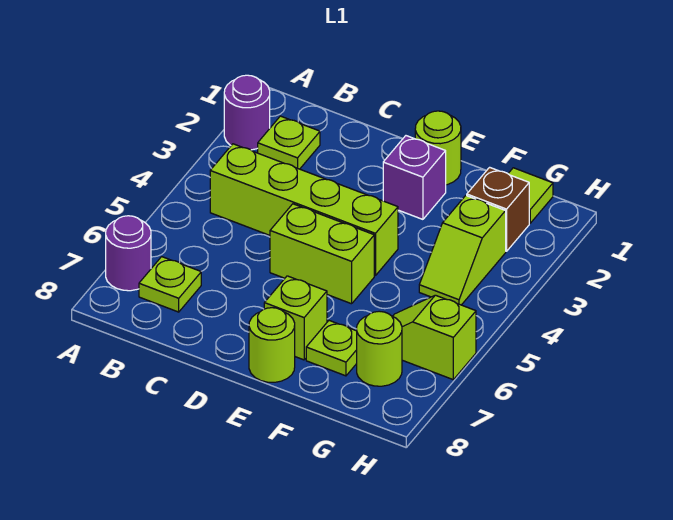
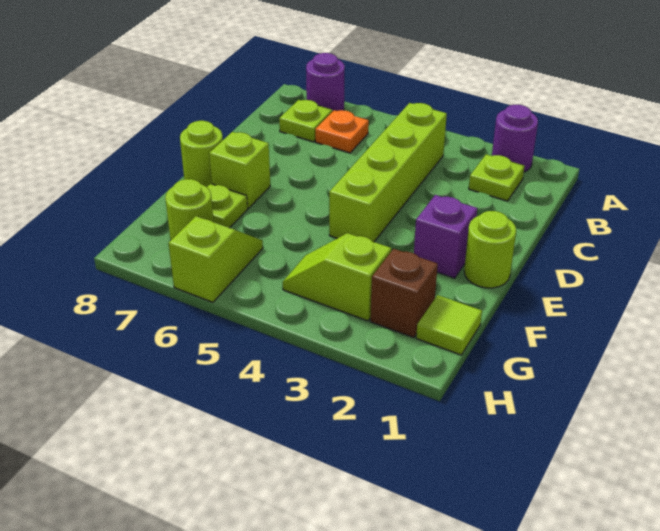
none -> orange 1x1 plate [315,110,369,153]
lime 1x2 brick [270,204,374,304] -> none

